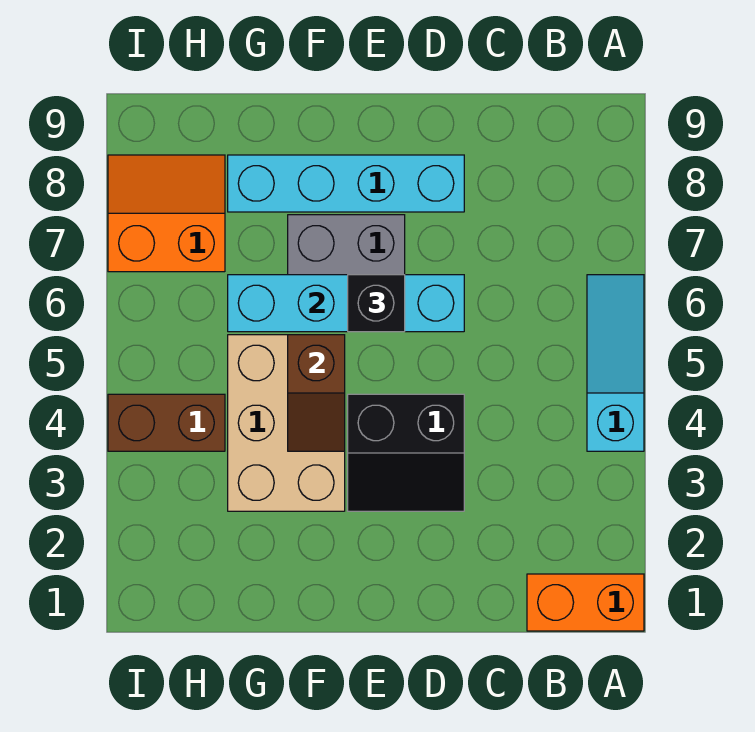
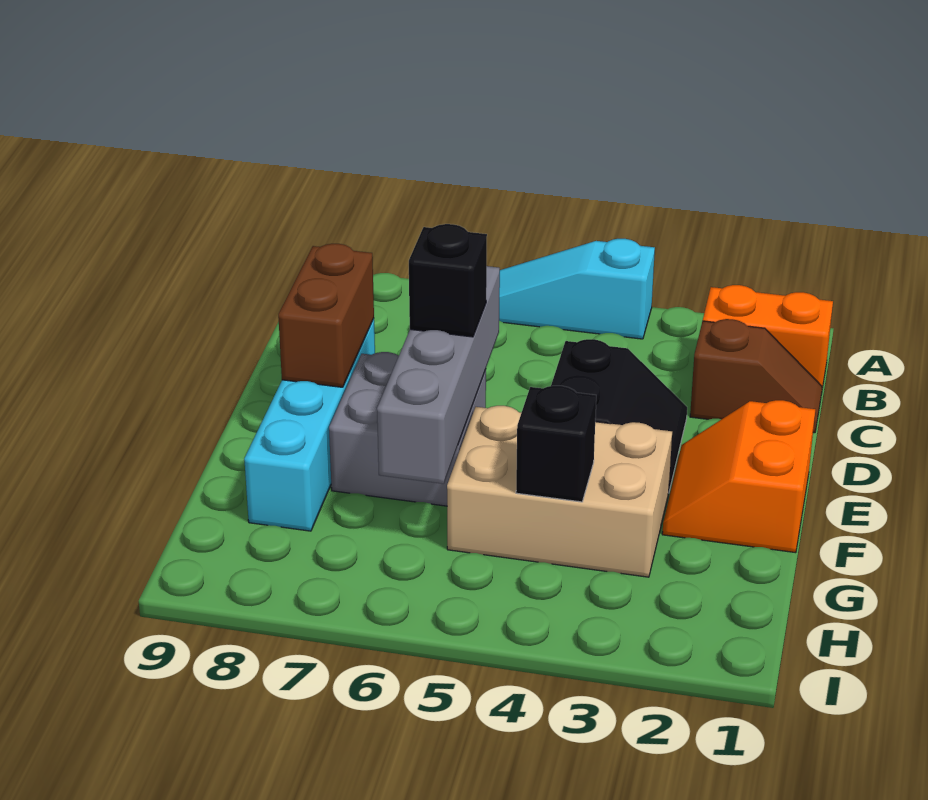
orange 1x2 brick [527,574,644,631] -> orange 1x2 brick turned to [703,285,833,388]
cyan 1x4 brick [228,275,464,332] -> grey 1x4 brick [377,266,500,484]
brown 1x2 slope [288,335,345,451] -> brown 1x2 slope moved to [690,319,822,433]
none -> black 1x1 brick [516,386,596,502]
brown 1x2 brick [108,394,225,451] -> brown 1x2 brick moved to [278,244,374,387]
orange 2x2 slope [108,155,225,272] -> orange 2x2 slope moved to [662,400,815,553]

